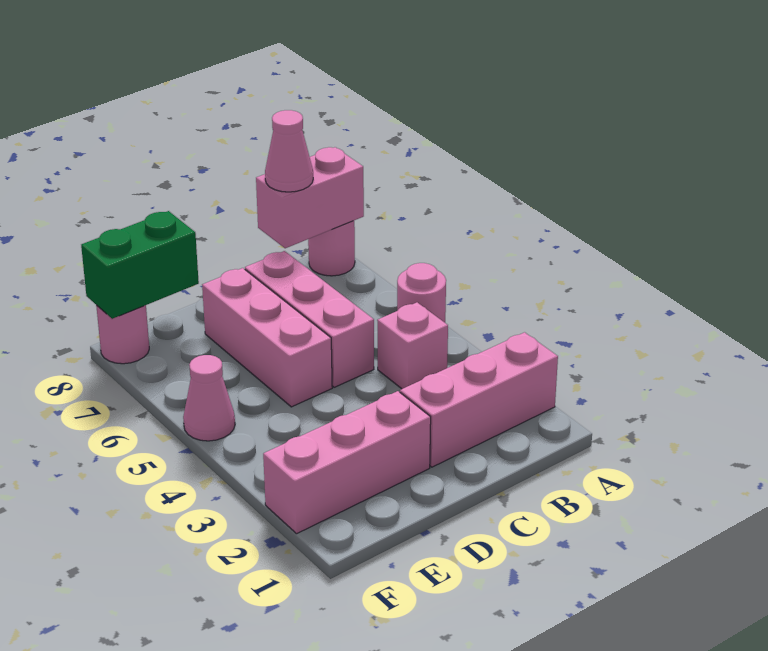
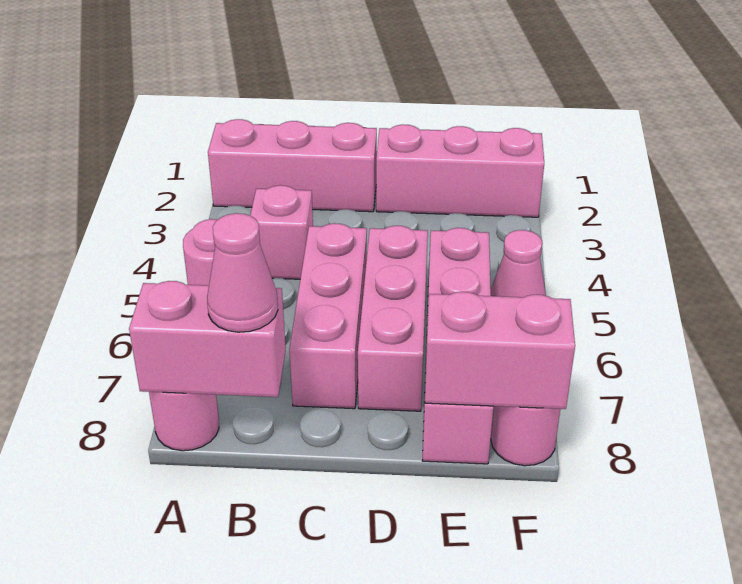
none -> pink 1x4 brick [422,228,493,464]
green 1x2 brick [81,211,199,319] -> pink 1x2 brick [425,292,575,409]

